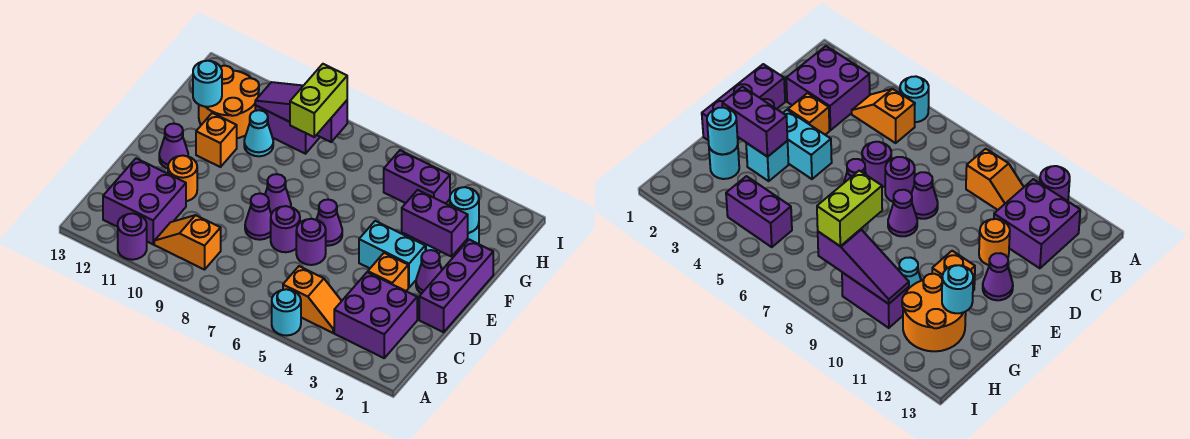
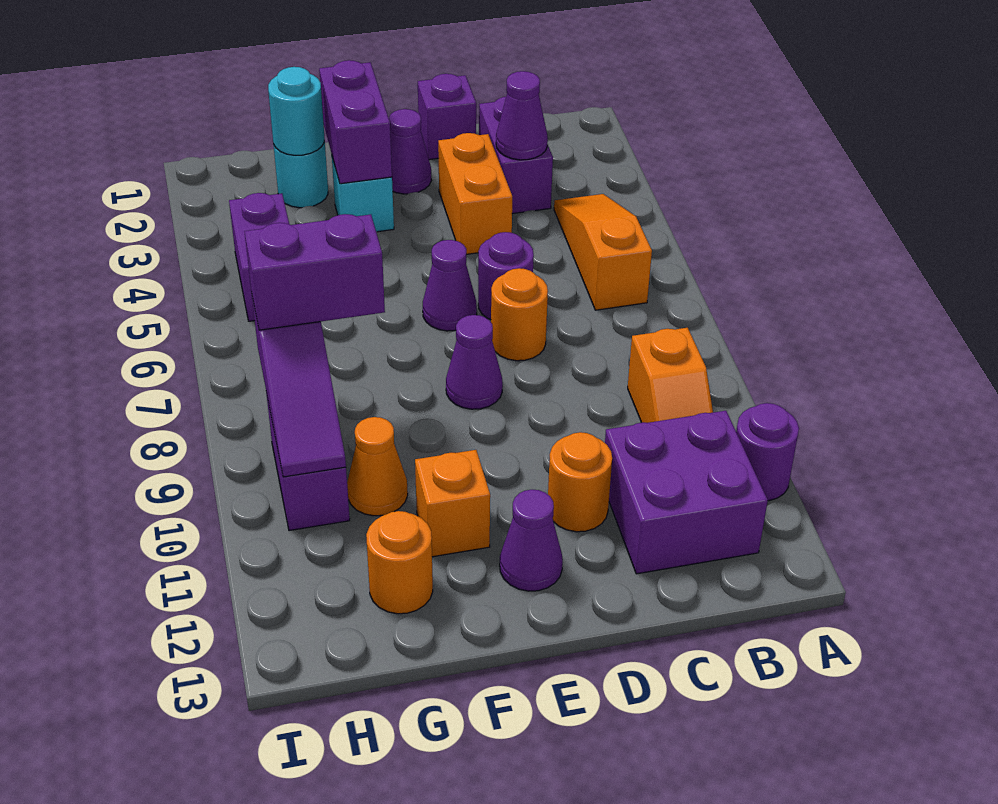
cyan 1x1 round brick [272,289,301,336] -> none
purple 2x2 brick [334,272,417,358] -> purple 1x2 brick [479,97,553,214]
orange 1x2 slope [283,266,341,333] -> orange 1x3 slope [554,194,652,310]
purple 1x3 brick [419,240,493,332] -> purple 1x1 brick [418,74,476,160]
orange 1x1 brick [368,253,408,291] -> orange 1x2 brick [438,133,512,254]
purple 1x1 round brick [271,206,300,252] -> orange 1x1 round brick [491,268,548,361]
purple 1x1 cone [245,193,271,240] -> purple 1x1 cone moved to [496,71,548,160]
cyan 1x2 brick [359,221,425,288] -> none
lime 1x2 brick [290,64,347,137] -> purple 1x2 brick [245,214,385,330]
cyan 1x1 cone [244,110,273,156] -> orange 1x1 cone [347,417,408,516]
orange 2x2 round brick [199,65,259,138] -> orange 1x1 round brick [366,511,433,614]
cyan 1x1 round brick [193,61,222,107] -> none

